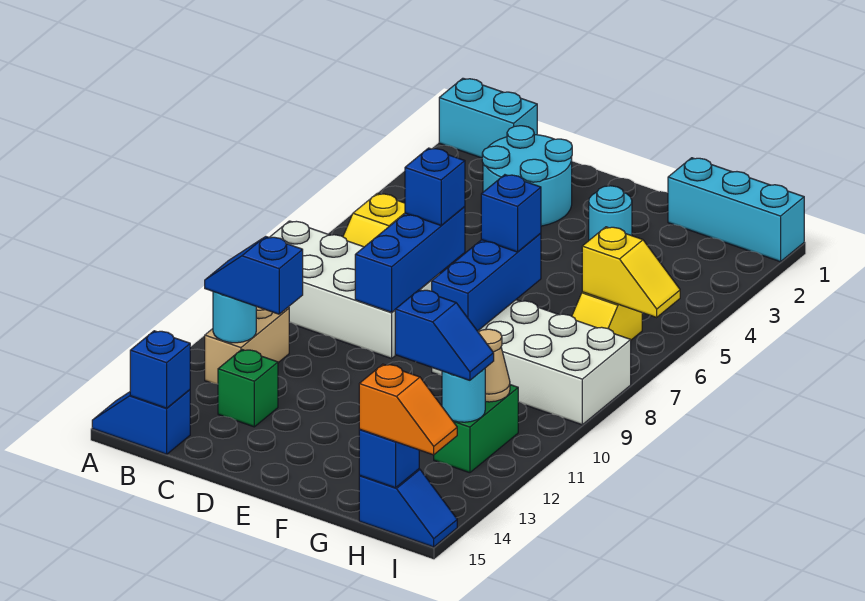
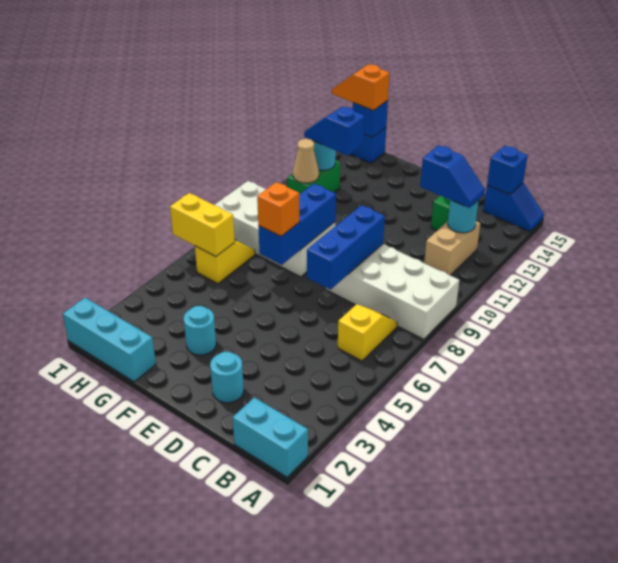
cyan 2x2 round brick [482,126,572,226] -> cyan 1x1 round brick [210,352,244,403]
blue 1x1 brick [405,148,465,225] -> none
blue 1x1 brick [481,175,541,252] -> orange 1x1 brick [257,182,300,236]
yellow 1x2 slope [582,227,680,317] -> yellow 1x2 brick [170,193,235,257]

